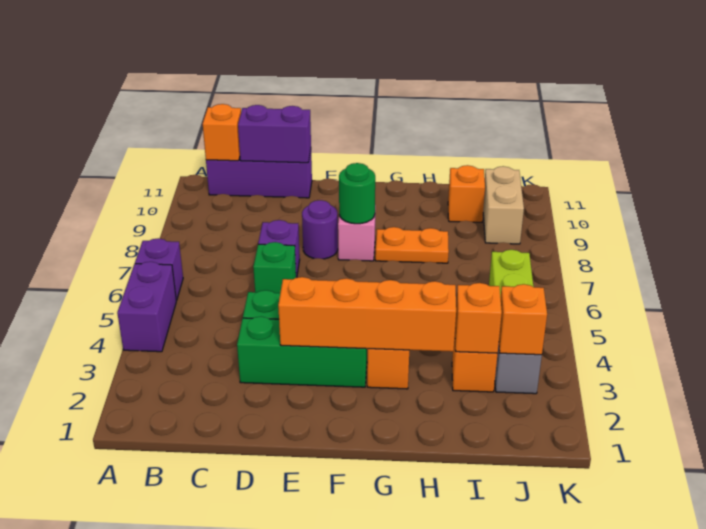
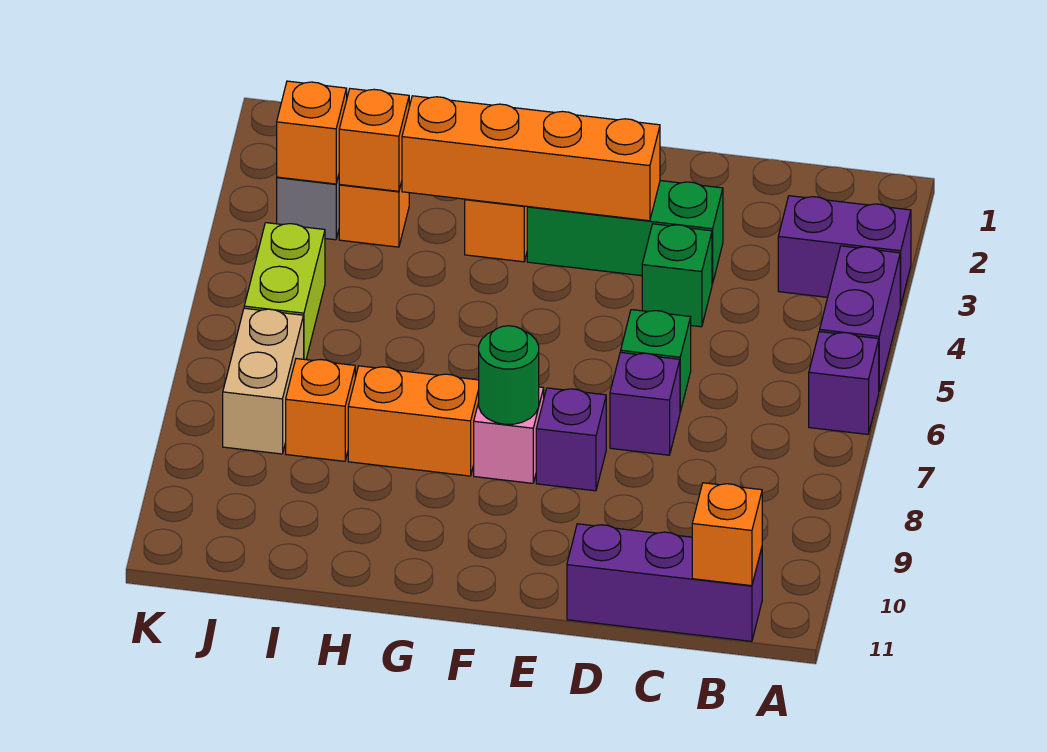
purple 1x2 brick [238,105,311,163] -> purple 1x2 brick moved to [778,196,911,306]
purple 1x1 round brick [302,200,338,259] -> purple 1x1 brick [536,388,606,491]
orange 1x2 plate [375,227,449,263] -> orange 1x2 brick [348,366,479,476]
orange 1x1 brick [448,165,485,222] -> orange 1x1 brick moved to [286,359,355,461]
tan 1x2 brick [483,166,524,244] -> tan 1x2 brick moved to [223,308,304,454]

